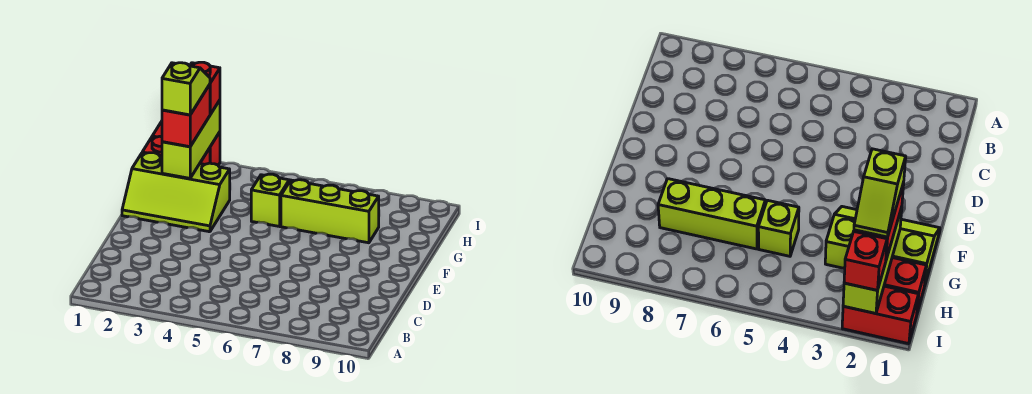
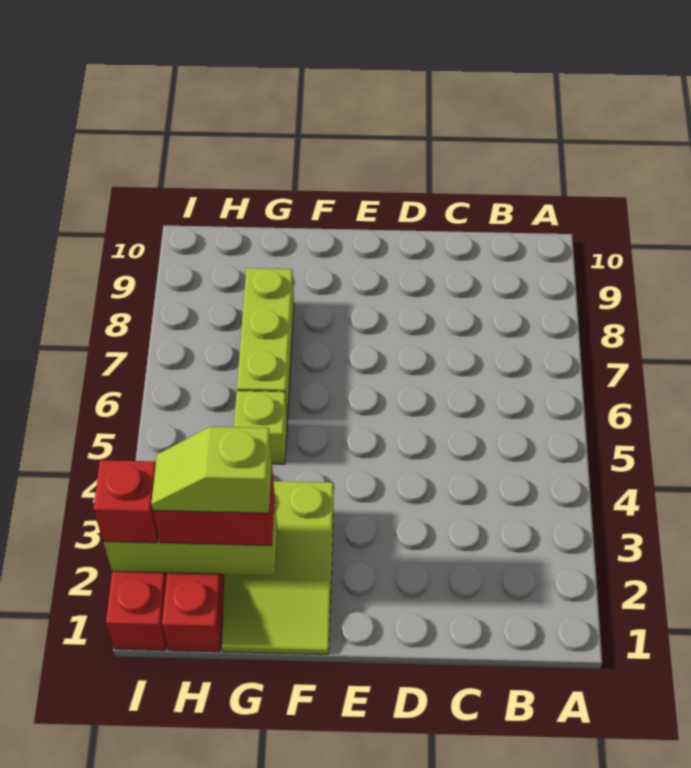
lime 2x3 slope [122,153,230,232] -> lime 2x3 slope turned to [222,481,334,654]

